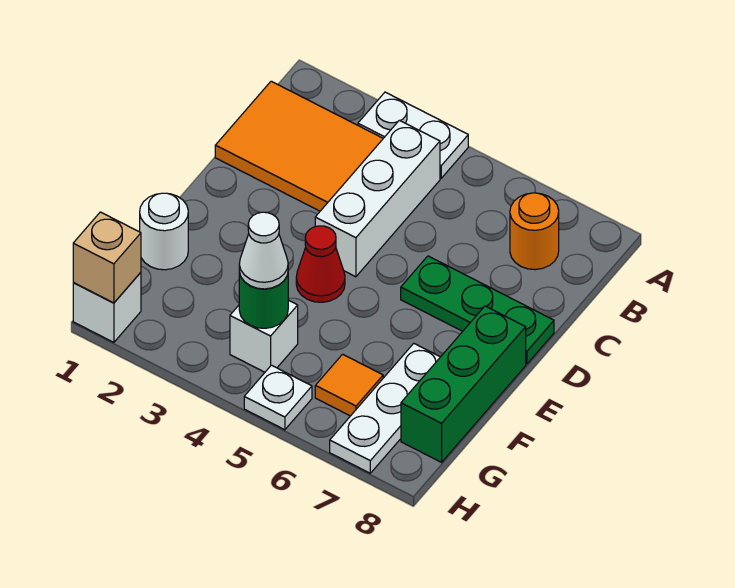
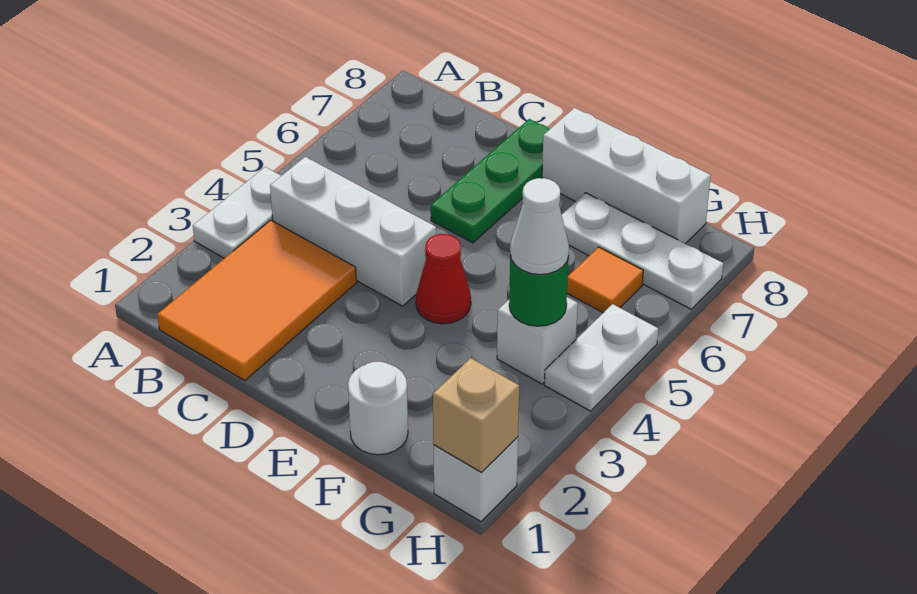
orange 1x1 round brick [510,193,559,270] -> none
green 1x3 brick [401,306,526,462] -> white 1x3 brick [542,108,711,244]
white 1x1 plate [244,365,312,430] -> white 1x2 plate [544,304,658,411]

